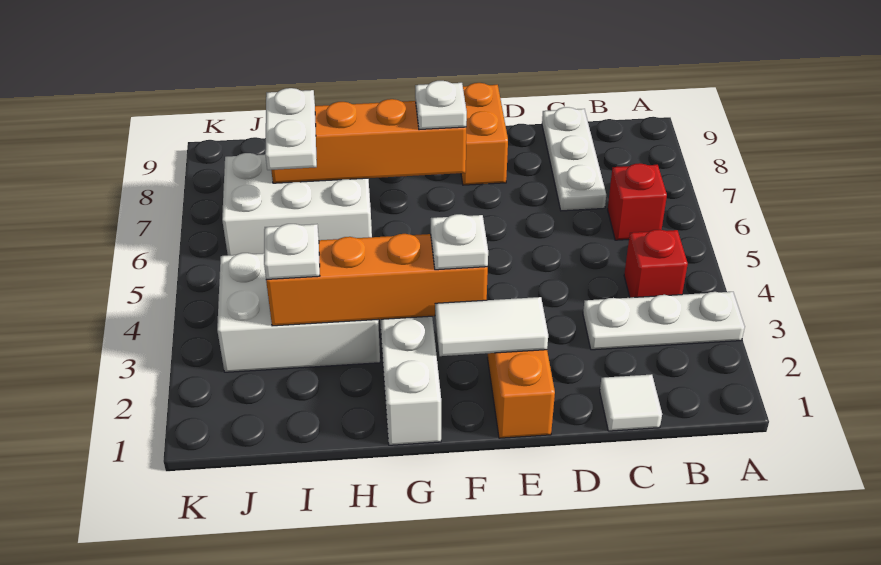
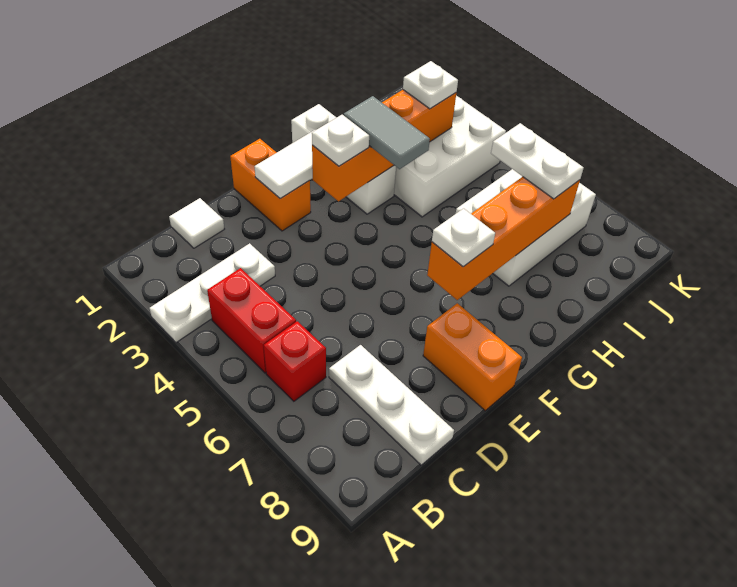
red 1x1 brick [624,229,688,298] -> red 1x2 brick [207,268,296,373]
none -> grey 1x2 tile [344,96,430,169]

